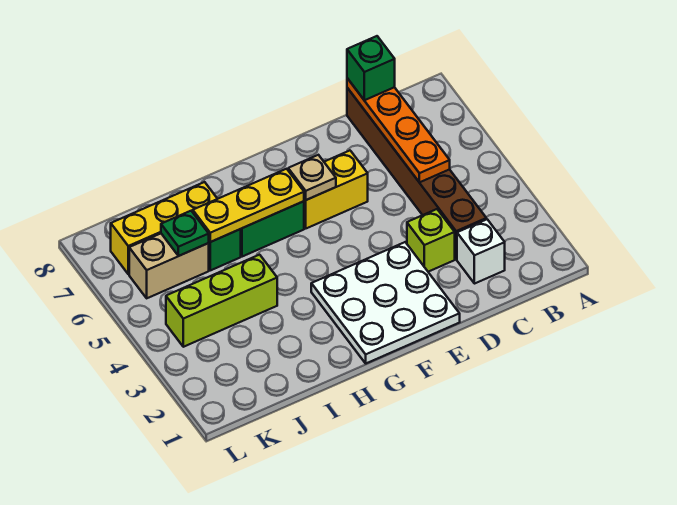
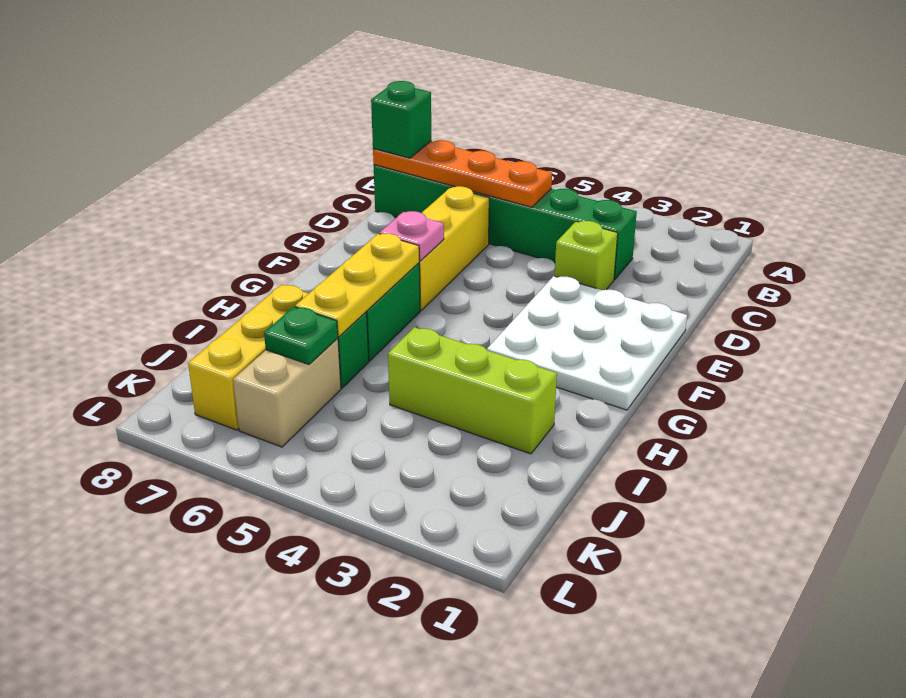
white 1x1 brick [457,219,505,284] -> none
brown 1x6 brick [347,88,486,259] -> green 1x6 brick [374,165,637,280]
yellow 1x2 brick [304,151,368,228] -> yellow 1x3 brick [419,186,489,310]
tan 1x1 plate [288,155,336,200] -> pink 1x1 plate [379,211,444,261]
lime 1x3 brick [166,255,277,347] -> lime 1x3 brick turned to [388,327,557,454]

